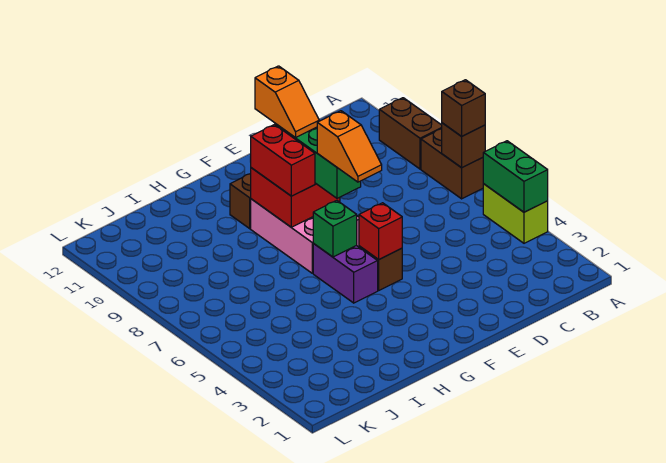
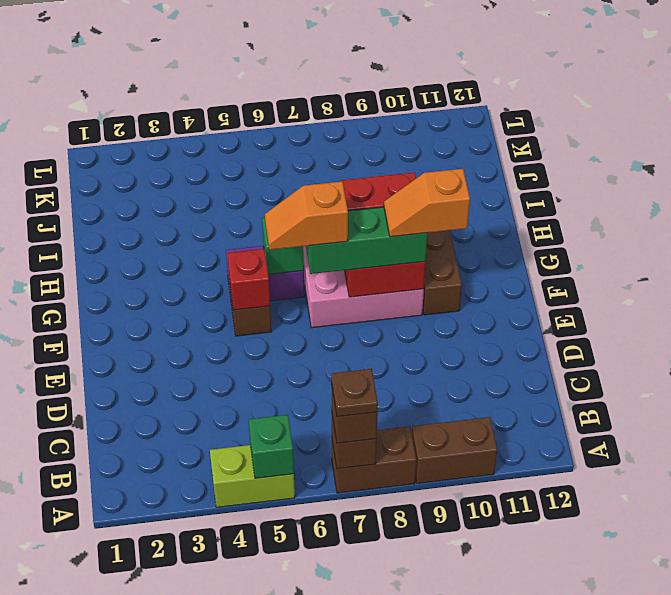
green 1x2 brick [483,141,548,212] -> green 1x1 brick [249,415,294,478]
none -> brown 1x1 plate [331,369,378,417]

